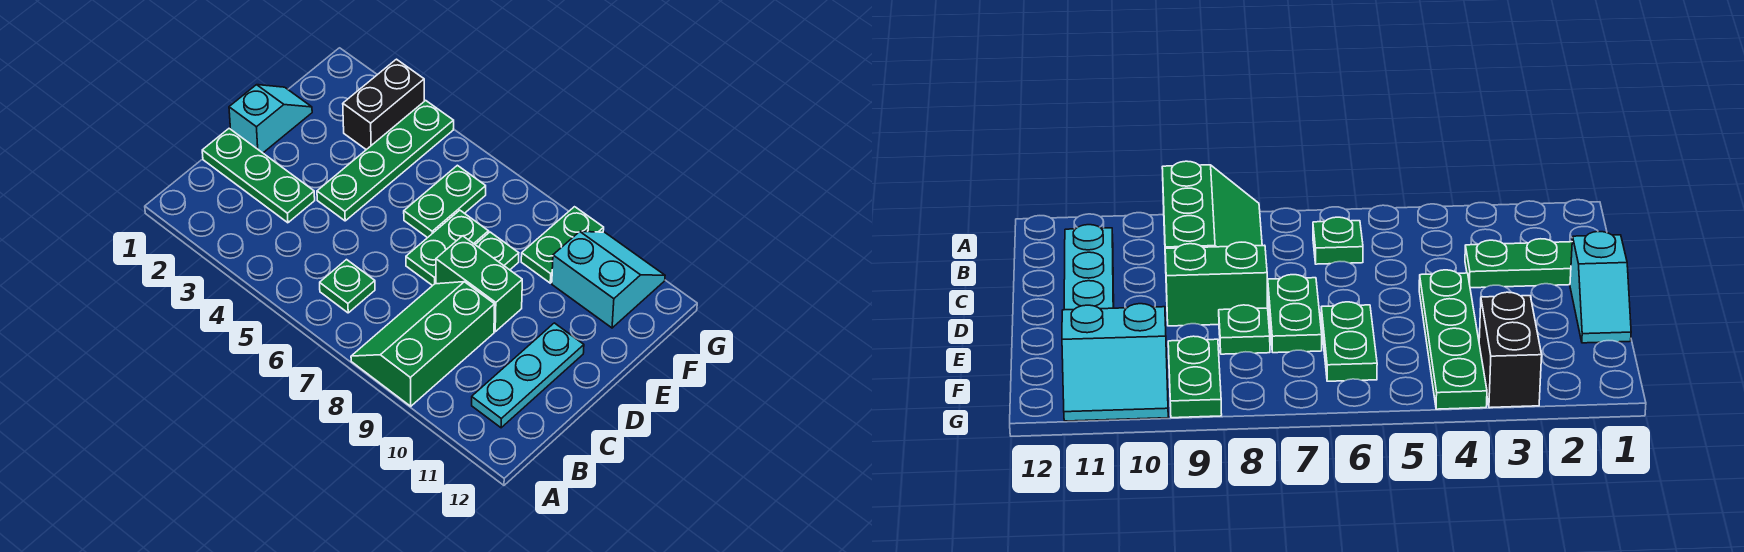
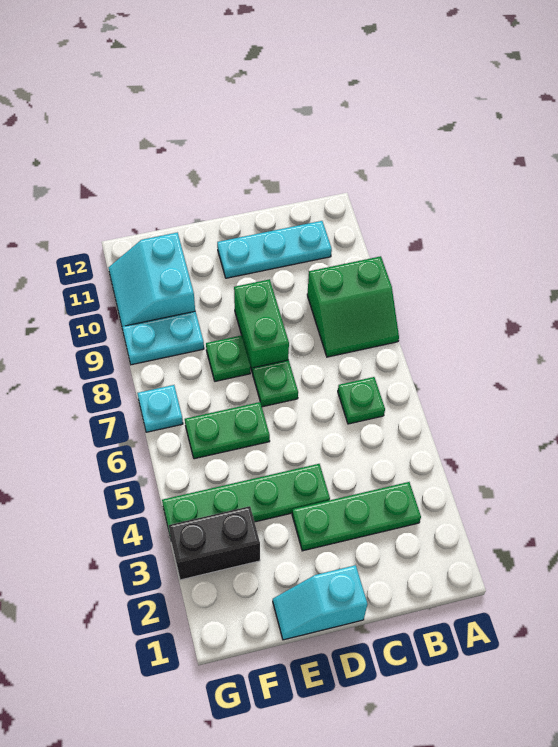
green 2x3 slope [351,282,495,406] -> green 2x2 slope [307,256,399,357]
green 1x3 plate [202,129,315,223] -> green 1x3 plate turned to [292,482,421,551]
green 1x2 plate [406,210,489,286] -> green 1x1 plate [253,360,298,407]
green 1x2 plate [521,207,604,283] -> cyan 1x2 plate [122,311,204,365]
none -> cyan 1x1 plate [137,385,183,432]

